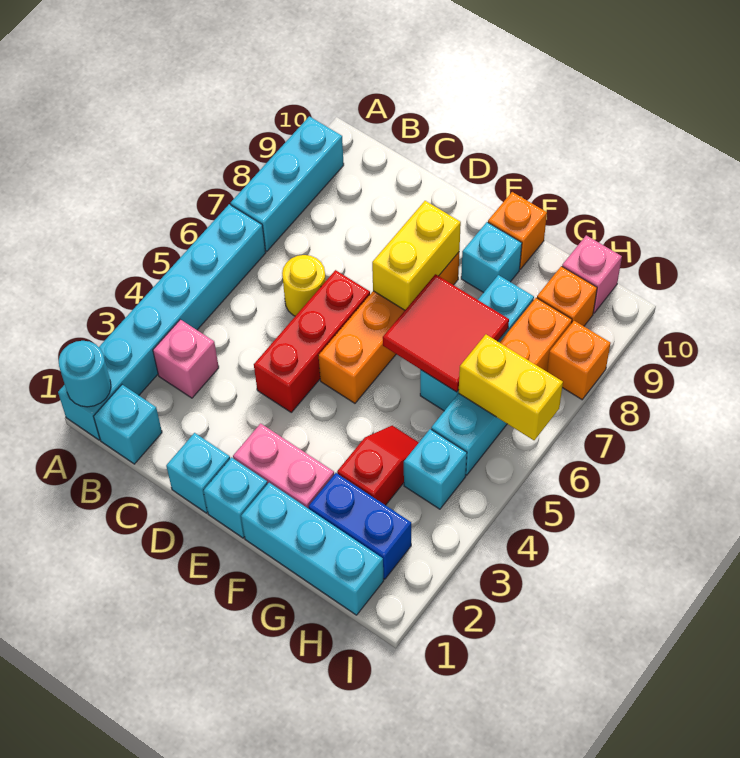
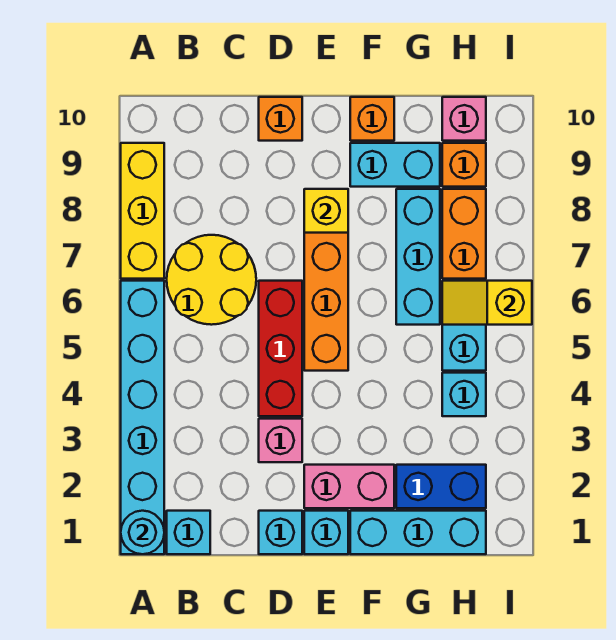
cyan 1x3 brick [231,116,344,251] -> yellow 1x3 brick [121,143,164,279]
pink 1x1 brick [153,319,219,398] -> pink 1x1 brick moved to [259,419,302,462]
yellow 1x1 round brick [282,255,326,316] -> yellow 2x2 round brick [167,235,256,325]
yellow 1x2 brick [372,201,461,310] -> yellow 1x1 brick [304,189,348,233]
red 2x2 tile [383,274,509,392] -> none
cyan 1x1 brick [461,222,522,293] -> cyan 1x2 brick [350,143,440,187]
red 1x2 slope [337,426,419,505] -> none
yellow 1x2 brick [459,335,563,440] -> yellow 1x2 slope [442,281,532,325]
orange 1x1 brick [547,321,611,400] -> orange 1x1 brick moved to [259,97,302,141]

